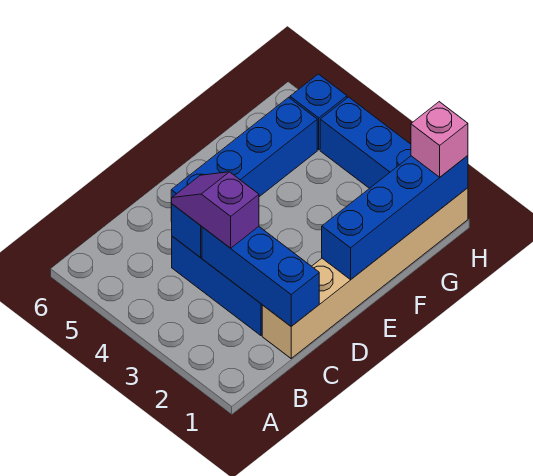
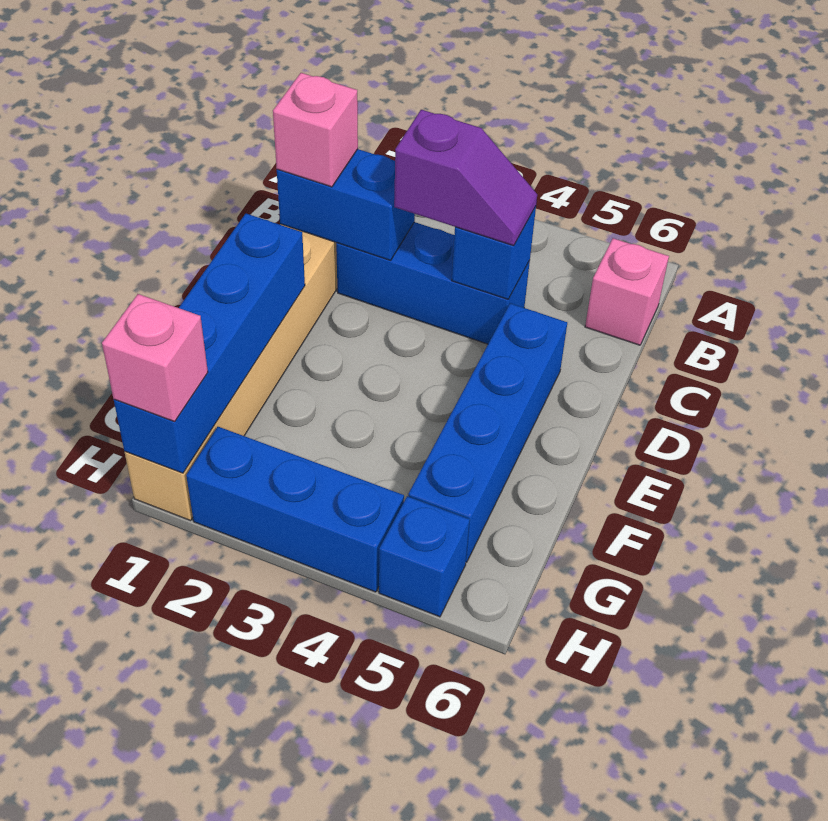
none -> pink 1x1 brick [585,238,669,345]
blue 1x3 brick [202,227,319,326] -> blue 1x2 brick [277,149,415,260]
none -> pink 1x1 brick [273,73,358,187]

